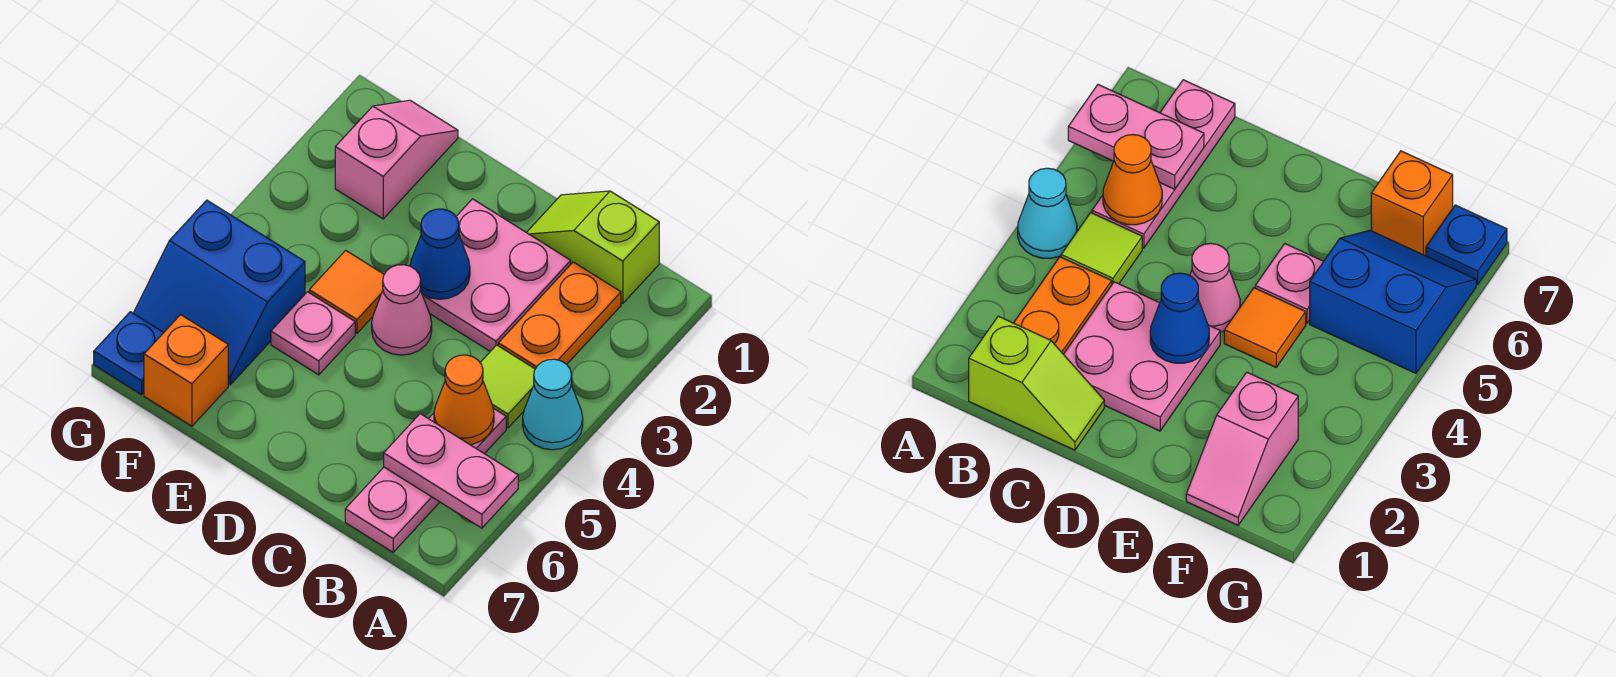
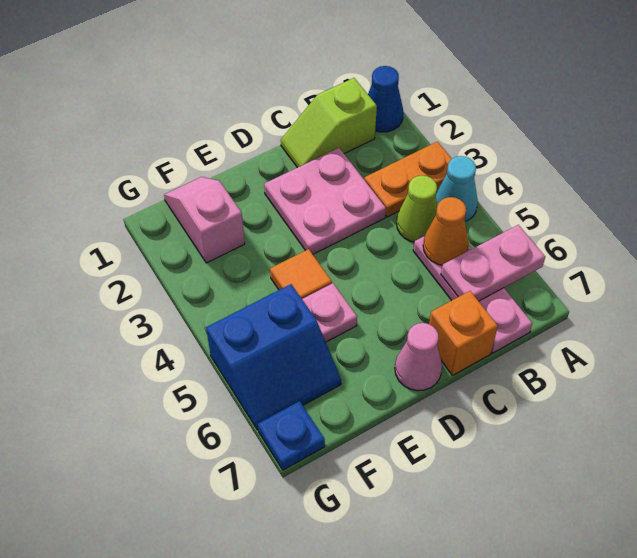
orange 1x2 plate [498,262,621,369] -> orange 1x2 plate turned to [365,142,452,217]
lime 1x1 tile [480,345,535,428] -> lime 1x1 cone [397,176,438,242]
blue 1x1 cone [410,209,470,299] -> blue 1x1 cone moved to [368,66,403,132]
pink 1x1 cone [372,265,432,355] -> pink 1x1 cone moved to [395,323,442,391]
orange 1x1 brick [144,315,228,426] -> orange 1x1 brick moved to [429,291,498,375]

